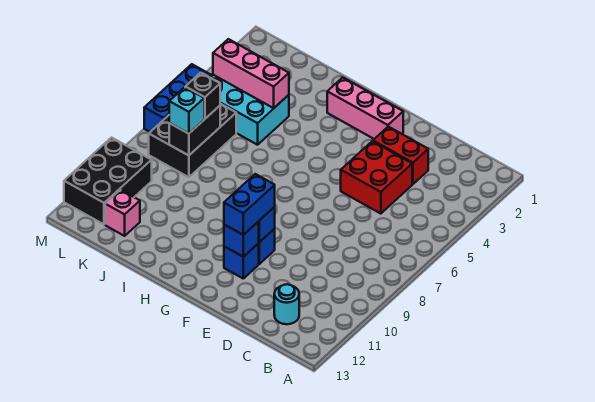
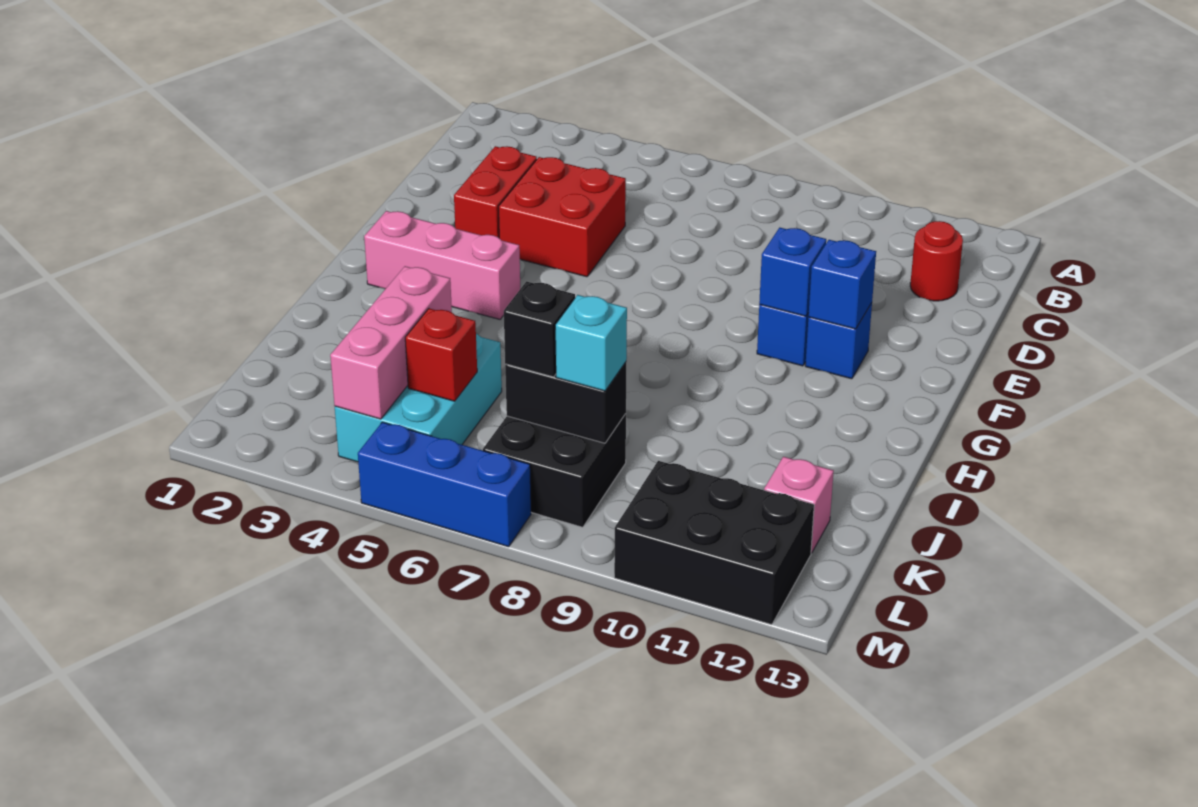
cyan 1x1 round brick [274,284,299,324] -> red 1x1 round brick [910,221,963,301]
pink 1x3 brick [327,77,403,139] -> pink 1x3 brick turned to [364,211,520,319]
blue 1x2 brick [224,174,275,235] -> none
none -> red 1x1 brick [405,308,477,401]
black 2x3 brick [149,104,236,177] -> black 2x2 brick [483,414,626,527]

